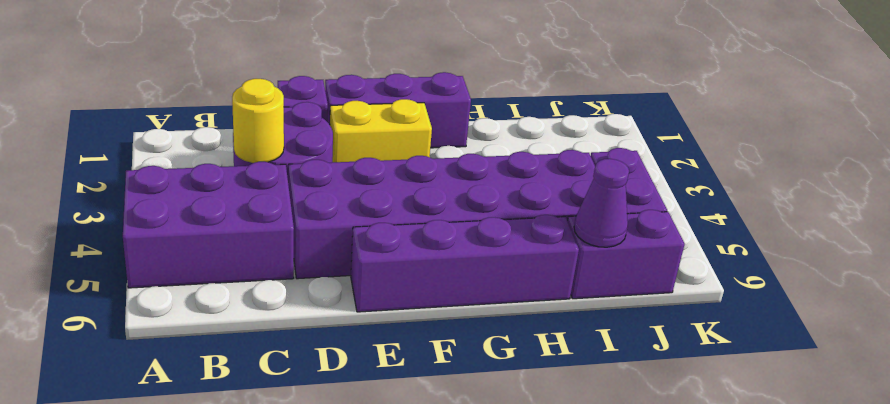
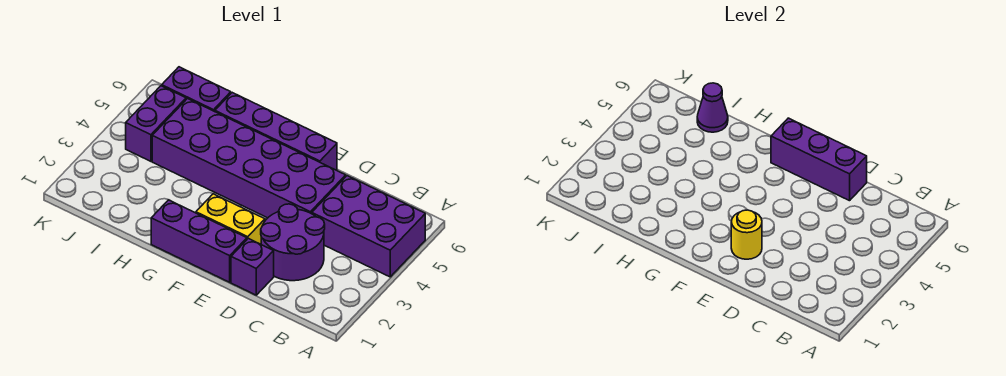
yellow 1x1 round brick [232,79,284,163] -> yellow 1x1 round brick moved to [731,210,762,259]
none -> purple 1x3 brick [771,118,867,201]

